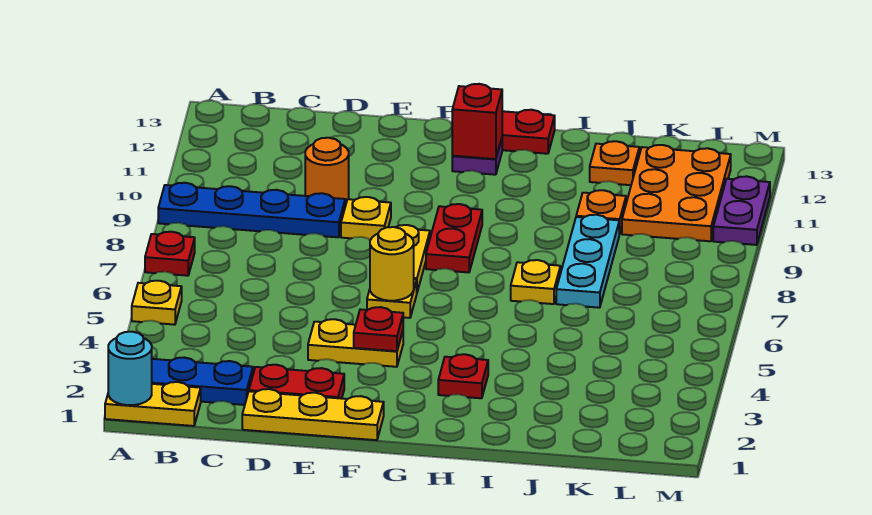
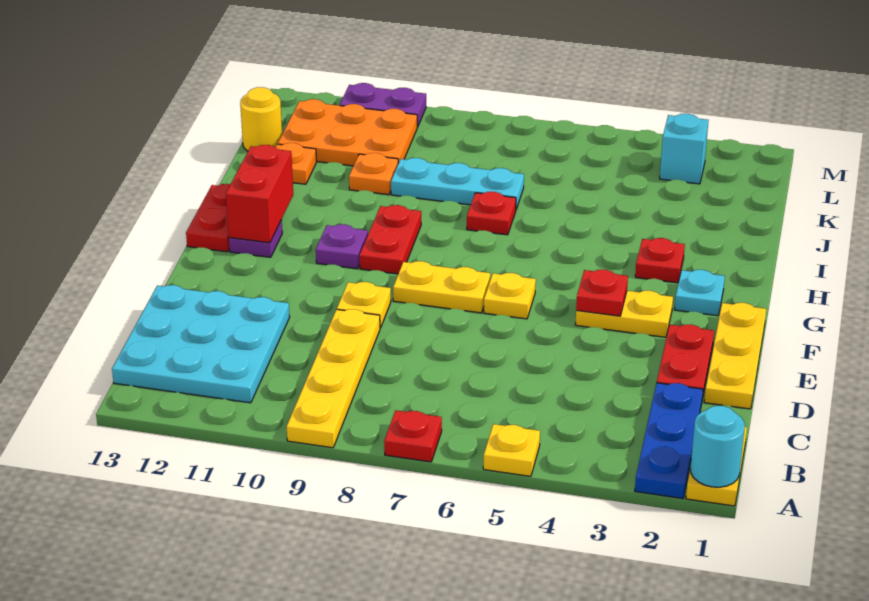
blue 1x4 plate [158,183,345,237] -> yellow 1x4 plate [287,309,380,448]
none -> cyan 3x3 plate [112,285,290,403]
orange 1x1 round brick [305,138,349,205] -> none
yellow 1x2 plate [308,319,403,367] -> yellow 1x2 plate turned to [575,291,673,337]
yellow 1x1 round brick [370,227,414,301] -> yellow 1x1 round brick moved to [240,87,282,151]
none -> cyan 1x1 plate [675,270,725,316]
red 1x2 plate [426,204,482,272] -> red 1x2 plate turned to [360,205,421,274]
none -> purple 1x1 plate [316,224,368,269]
red 1x1 brick [452,84,502,159] -> red 1x2 brick [226,145,293,243]
yellow 1x1 plate [511,260,560,304] -> red 1x1 plate [467,192,516,235]
none -> cyan 1x1 brick [660,114,709,184]

